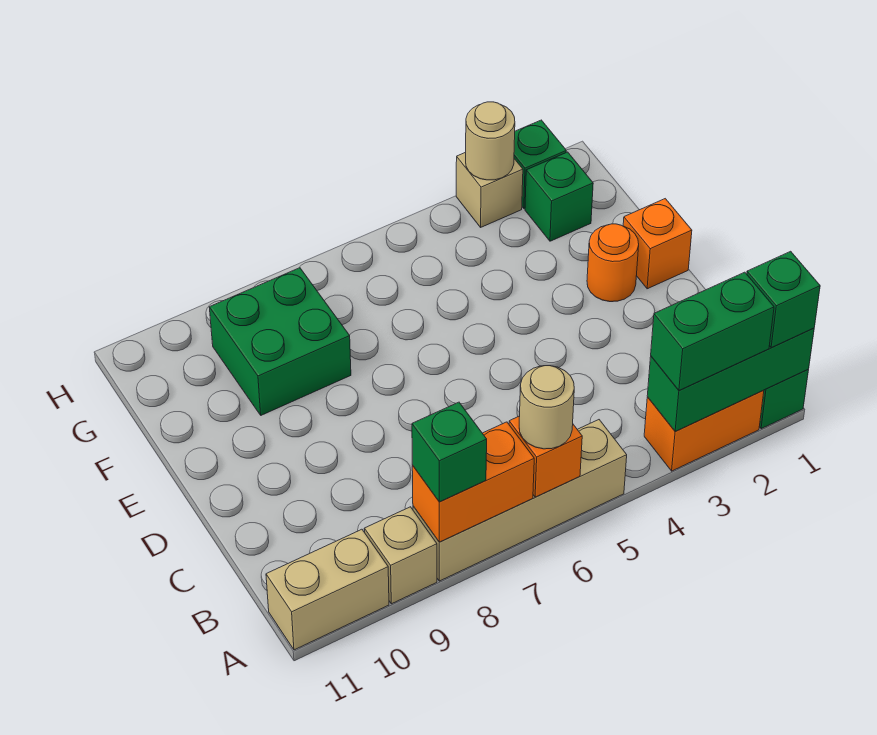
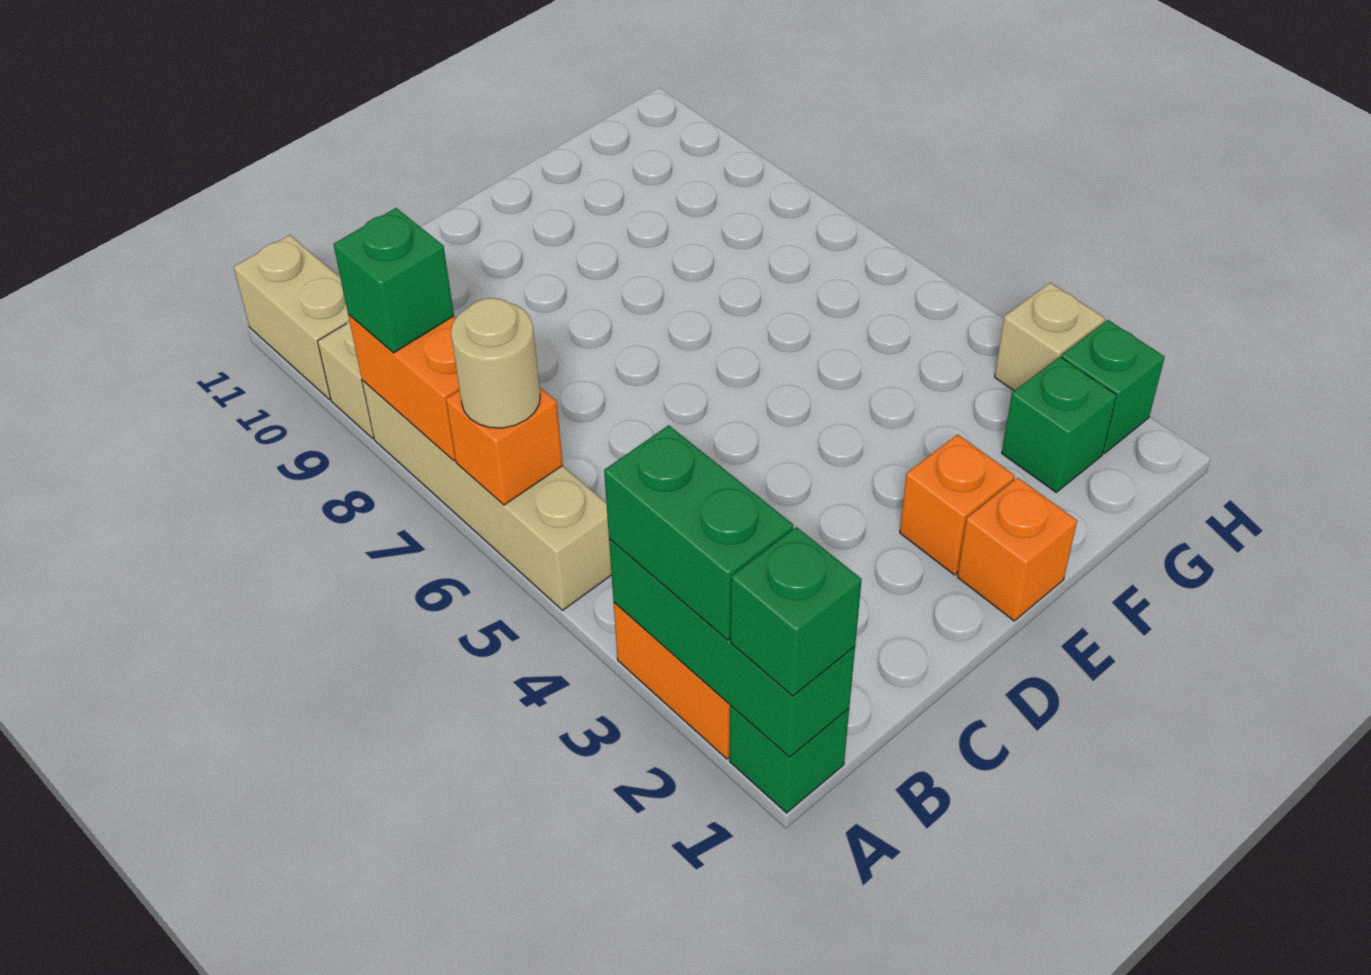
orange 1x1 round brick [587,224,639,302] -> orange 1x1 brick [900,434,1015,575]
green 2x2 brick [209,268,351,415] -> none
tan 1x1 round brick [466,102,515,180] -> none

